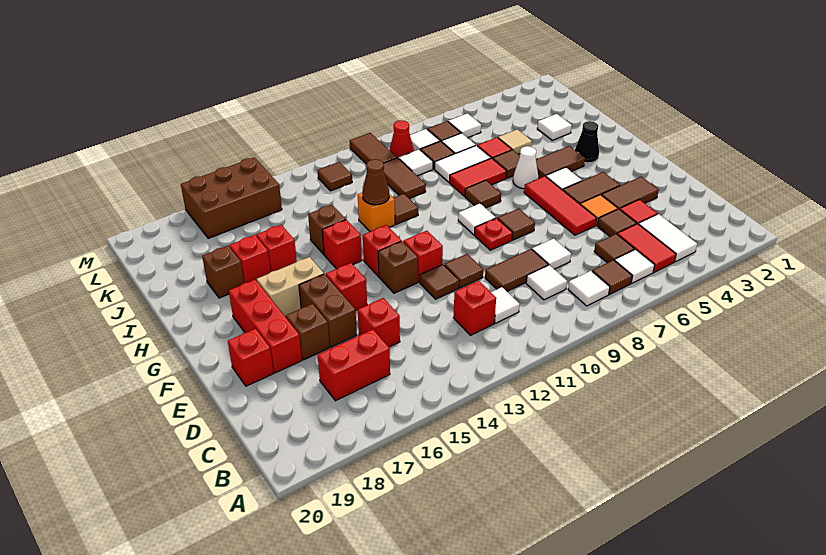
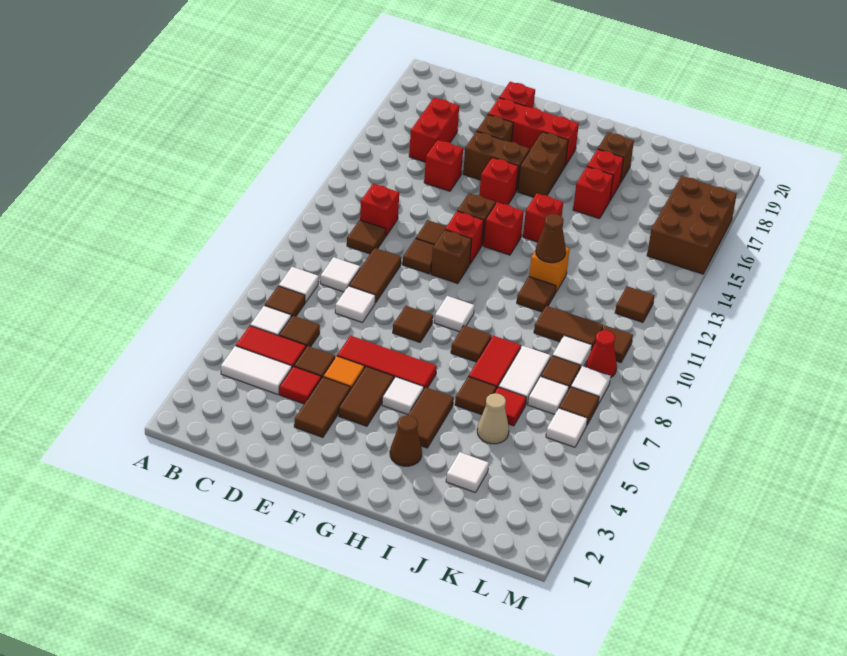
white 1x1 tile [491,287,520,323] -> brown 1x1 tile [347,220,386,254]
red 1x1 plate [474,218,513,250] -> none
tan 1x2 brick [257,257,324,317] -> brown 1x2 brick [518,132,568,197]
black 1x1 cone [575,121,599,163] -> brown 1x1 cone [390,415,422,466]
white 1x1 cone [513,146,539,189] -> none
brown 1x1 brick [308,205,346,254] -> brown 1x1 brick moved to [431,230,472,284]
tan 1x1 tile [498,129,532,154] -> tan 1x1 cone [477,393,509,444]
brown 1x2 tile [350,133,397,164] -> brown 1x1 tile [602,326,633,363]

